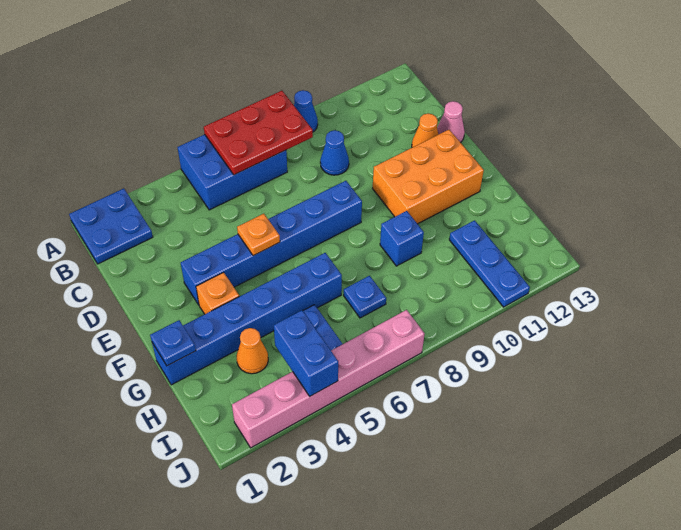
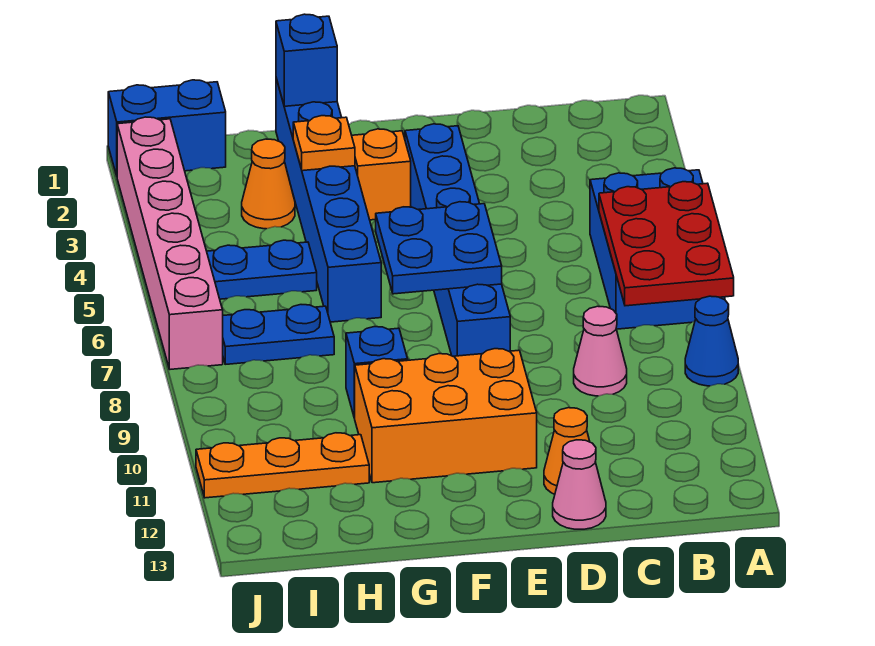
blue 2x2 plate [69,189,153,264] -> blue 2x2 plate moved to [376,202,502,294]
blue 1x1 cone [320,130,349,175] -> pink 1x1 cone [574,306,627,396]
orange 1x1 plate [237,214,280,256] -> orange 1x1 plate moved to [293,116,355,171]
orange 2x3 brick [373,130,484,224] -> orange 2x3 brick turned to [355,349,537,483]
blue 1x1 plate [150,320,196,366] -> blue 1x1 brick [276,14,337,106]
blue 1x1 plate [344,276,386,318] -> blue 1x2 plate [223,305,334,364]
blue 1x3 plate [449,220,530,307] -> orange 1x3 plate [196,433,369,498]
blue 1x2 brick [274,310,338,396] -> blue 1x2 brick moved to [108,80,226,176]

